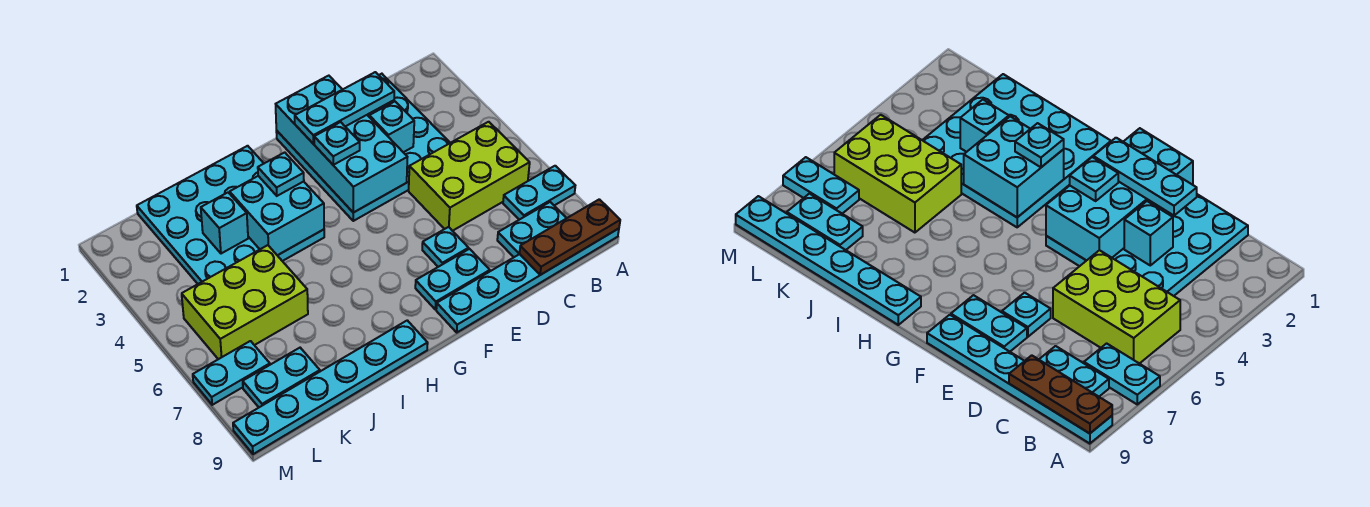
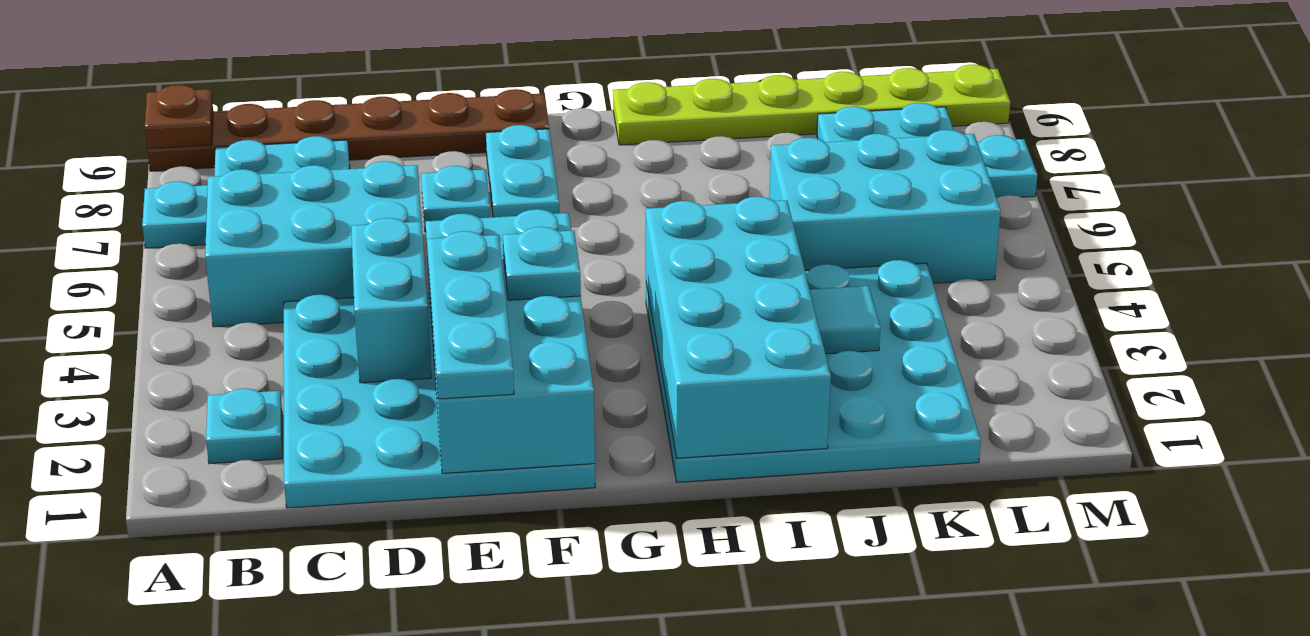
cyan 1x6 plate [436,229,619,332] -> brown 1x6 plate [147,89,549,171]
brown 1x3 plate [520,199,620,275] -> brown 1x1 plate [145,85,213,149]
lime 2x3 brick [409,122,530,231] -> cyan 2x3 brick [205,161,422,327]
cyan 1x3 plate [295,72,394,144] -> cyan 1x3 plate turned to [427,231,514,399]
cyan 1x1 brick [369,102,414,152] -> cyan 1x2 brick [351,218,432,383]
cyan 1x2 plate [415,249,490,310] -> cyan 1x2 plate turned to [486,125,560,217]
cyan 2x2 brick [230,176,324,255] -> cyan 2x4 brick [646,197,831,458]
cyan 1x1 plate [258,152,304,196] -> cyan 1x1 plate moved to [206,388,282,464]
cyan 1x6 plate [233,320,428,454] -> lime 1x6 plate [613,65,1010,145]
cyan 1x1 brick [201,193,248,254] -> cyan 1x1 tile [810,286,880,354]
lime 2x3 brick [182,245,308,359] -> cyan 2x3 brick [769,130,1001,283]

